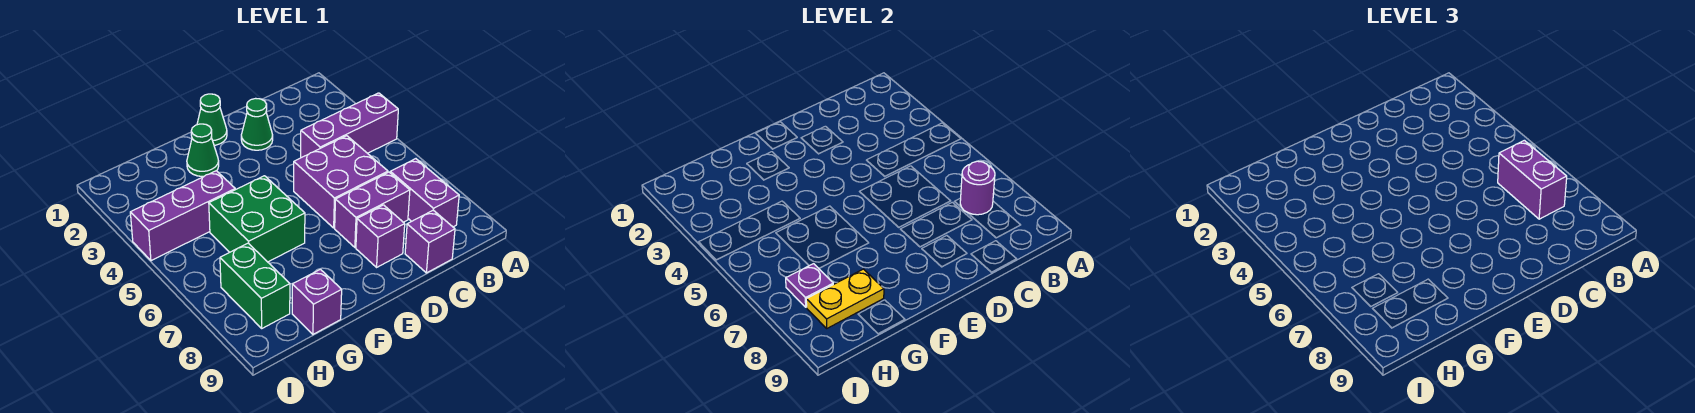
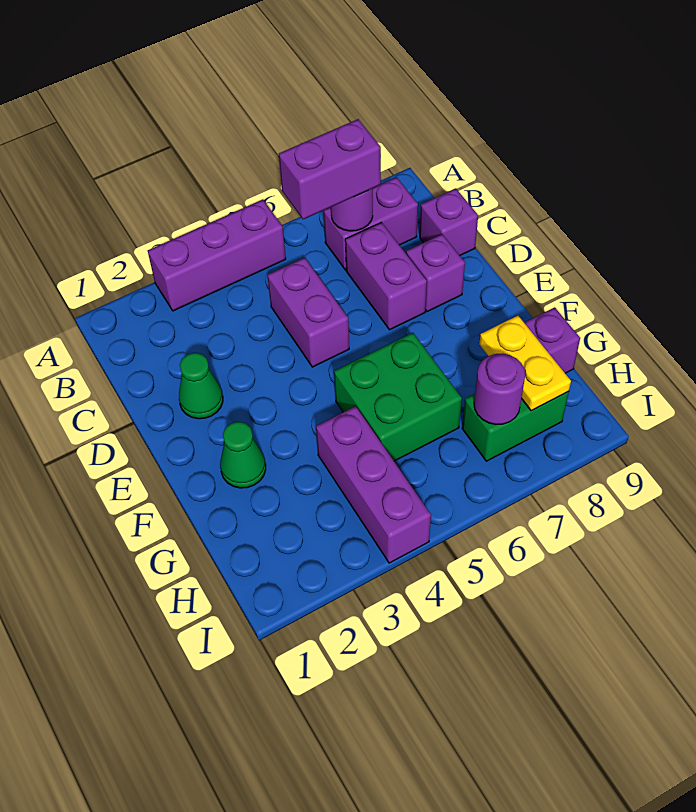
purple 1x3 brick [301,93,398,158] -> purple 1x3 brick turned to [148,200,286,311]
purple 2x2 brick [294,136,388,228] -> purple 1x2 brick [267,258,349,367]
green 1x1 cone [197,94,227,145] -> none
purple 1x1 plate [786,264,833,307] -> purple 1x1 round brick [474,354,525,424]

